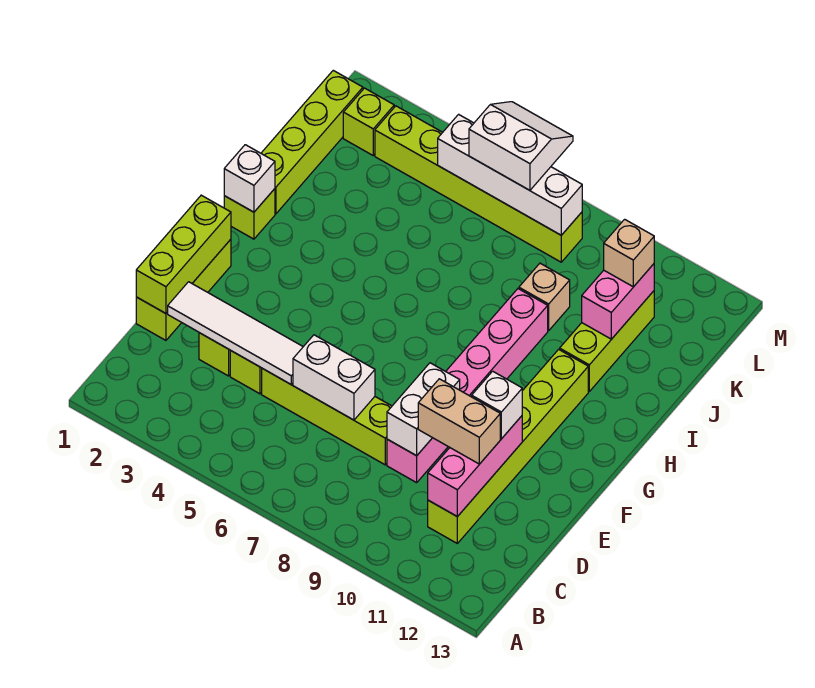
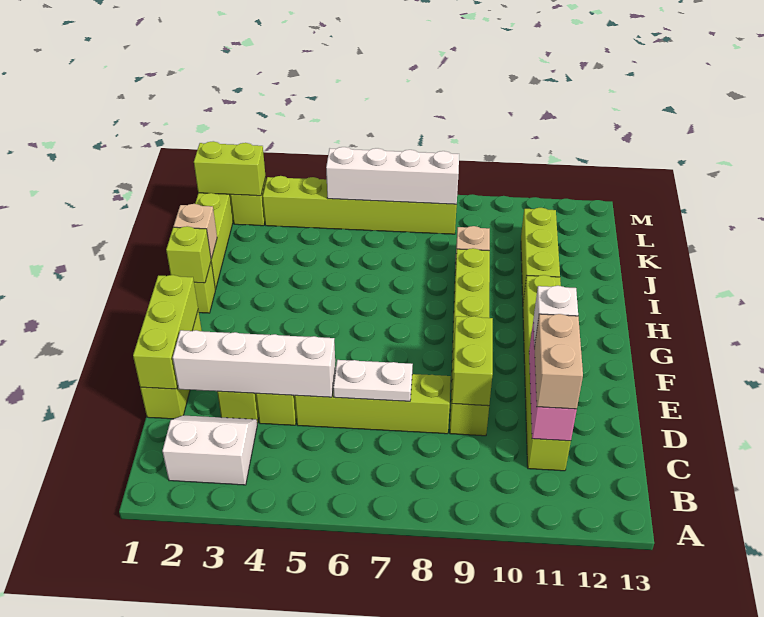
white 1x4 tile [168,282,303,384] -> white 1x4 brick [173,330,336,397]
white 1x2 brick [293,335,375,420] -> white 1x2 plate [333,360,413,401]
pink 1x6 brick [387,289,548,483] -> lime 1x6 brick [450,248,490,436]
white 1x2 brick [387,363,460,456] -> lime 1x2 brick [452,316,493,406]
tan 1x2 brick [418,379,500,464] -> tan 1x2 brick turned to [534,314,583,409]
white 1x1 brick [224,145,275,212] -> lime 1x1 brick [166,226,211,283]
pink 1x2 brick [582,264,654,339] -> none
tan 1x1 brick [604,219,654,287] -> tan 1x1 brick moved to [174,204,217,259]
none -> lime 1x2 brick [194,141,266,196]
white 2x2 slope [469,102,573,190] -> white 2x2 slope moved to [162,415,257,485]

